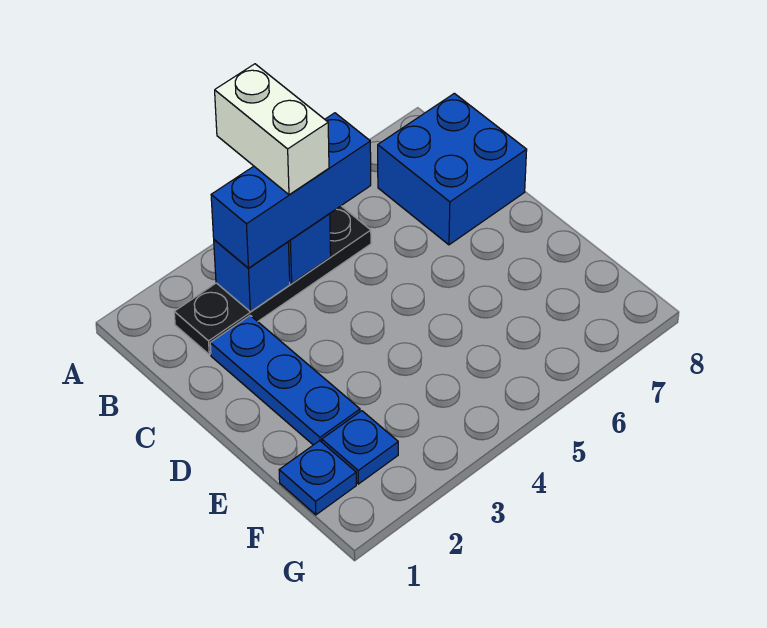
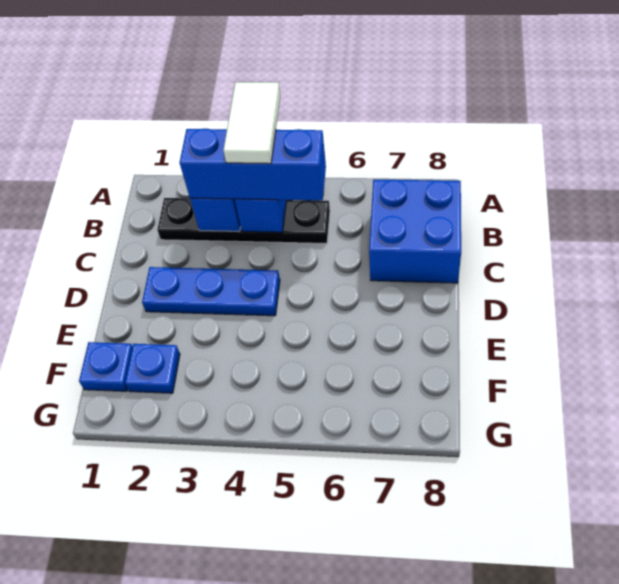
white 1x2 brick [215,64,329,195] -> white 1x2 tile [223,82,280,164]
blue 1x3 plate [210,316,360,445] -> blue 1x3 plate turned to [142,267,280,316]

